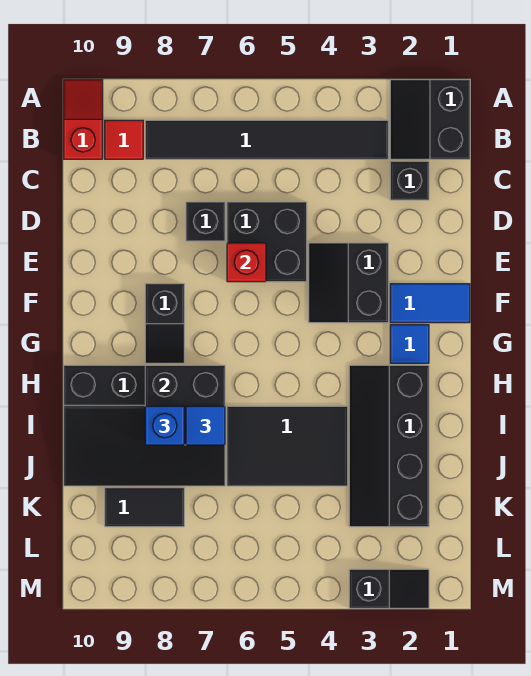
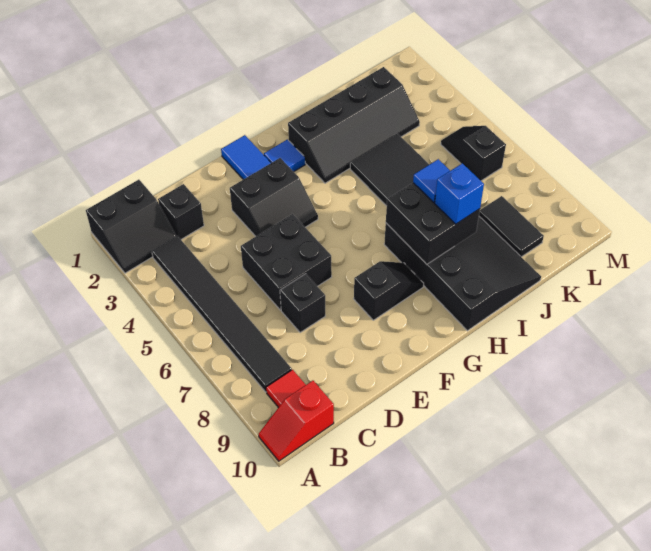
red 1x1 brick [227,243,266,282] -> none
black 1x2 slope [349,569,429,608] -> black 1x2 slope moved to [441,126,506,181]

